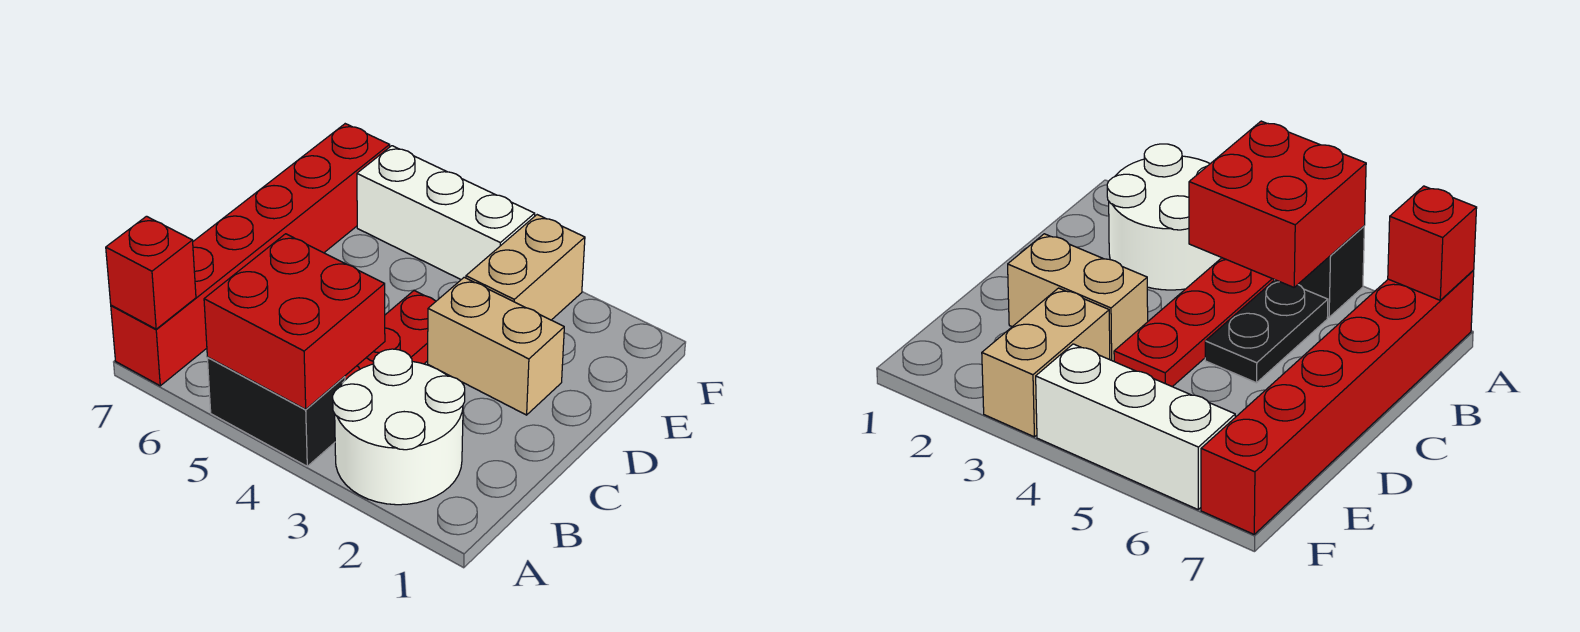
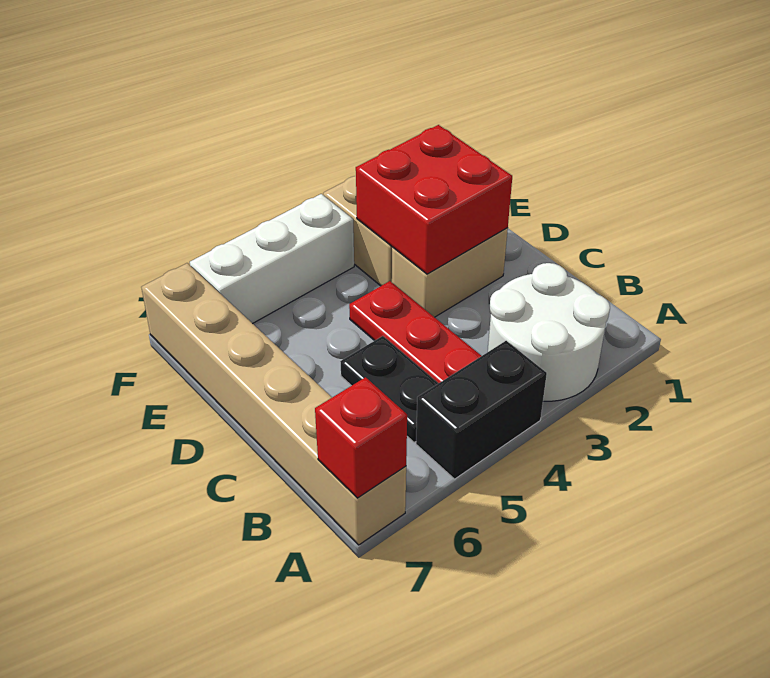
red 2x2 brick [204,234,385,409] -> red 2x2 brick moved to [356,125,512,274]
red 1x6 brick [111,124,390,386] -> tan 1x6 brick [141,263,406,545]

